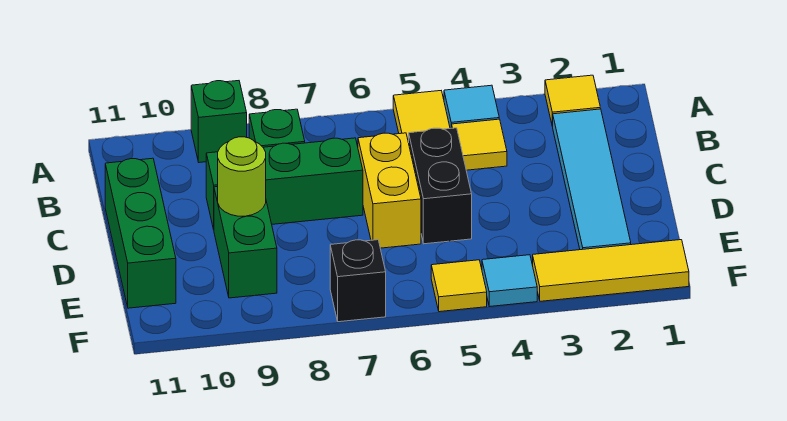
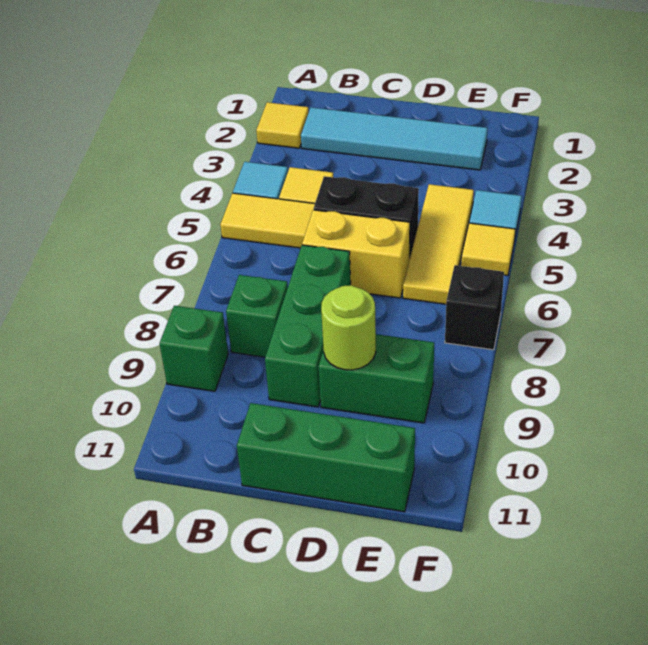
yellow 1x3 tile [533,240,689,301] -> yellow 1x3 tile moved to [403,184,474,304]

